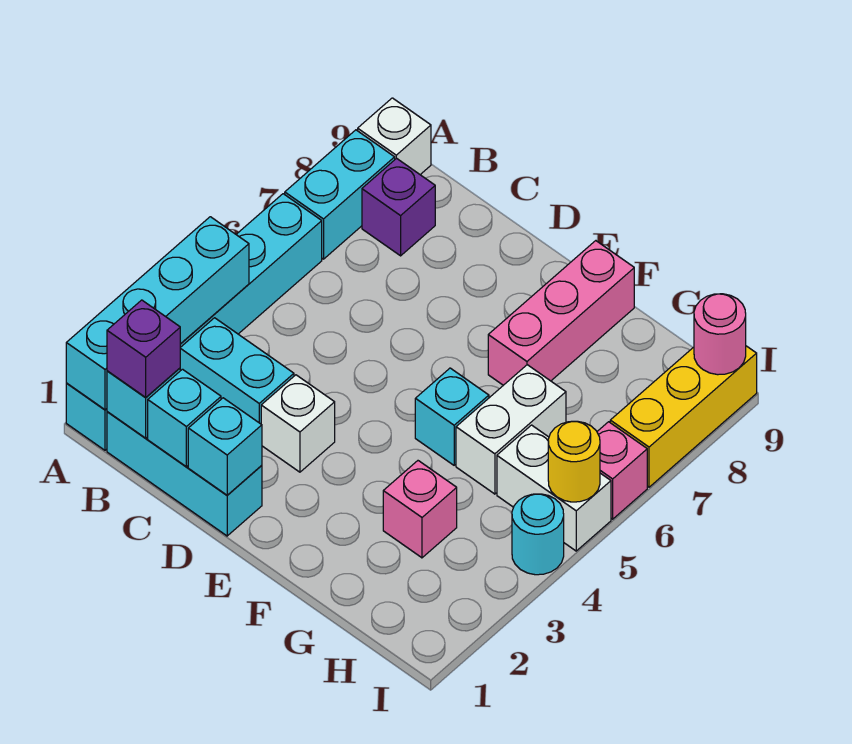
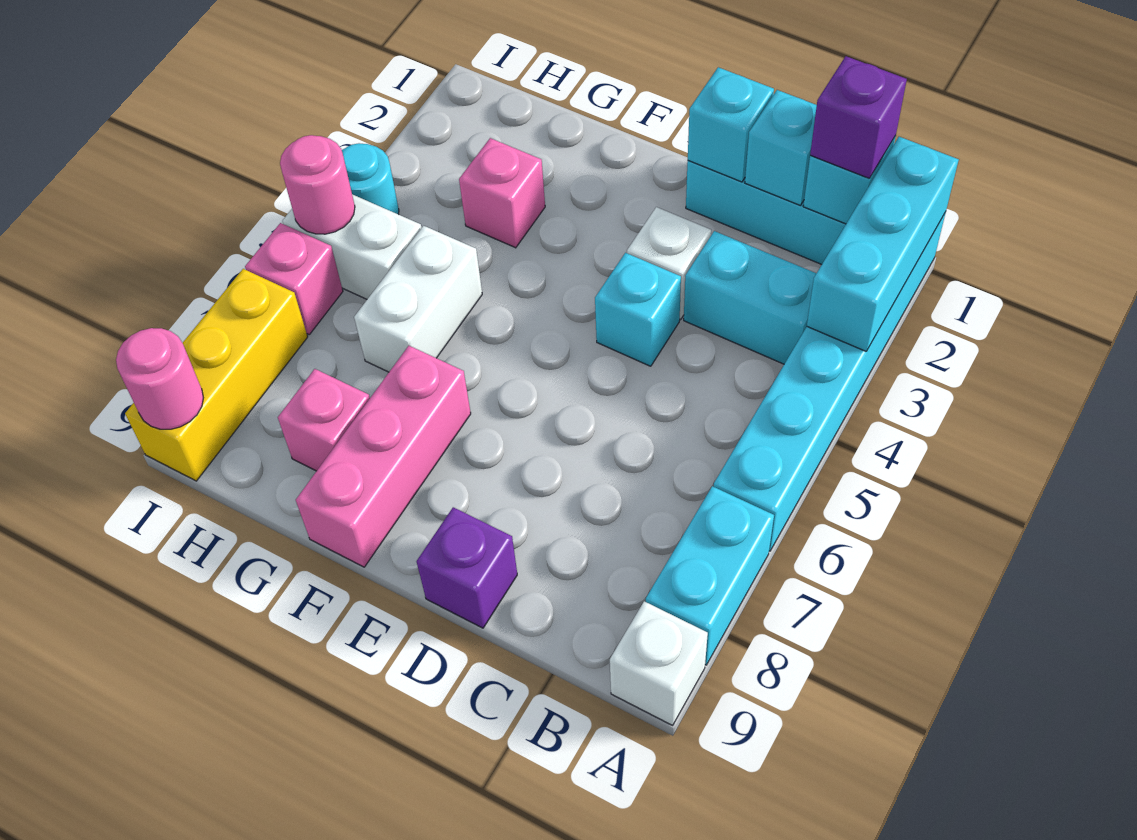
cyan 1x4 brick [66,217,249,410] -> cyan 1x3 brick [807,137,959,351]
purple 1x1 brick [362,158,435,256] -> purple 1x1 brick moved to [417,507,517,628]
cyan 1x1 brick [415,368,489,465] -> cyan 1x1 brick moved to [595,253,681,366]
none -> pink 1x1 brick [278,369,370,471]
yellow 1x1 round brick [548,421,600,502] -> pink 1x1 round brick [280,135,355,234]

